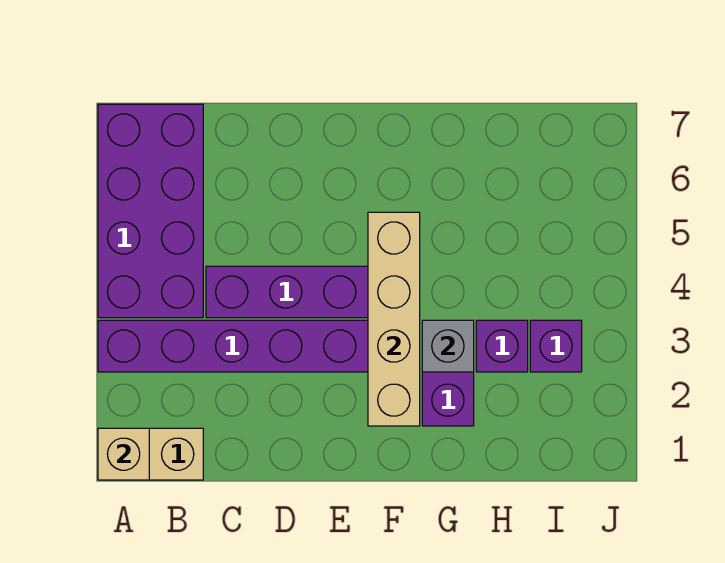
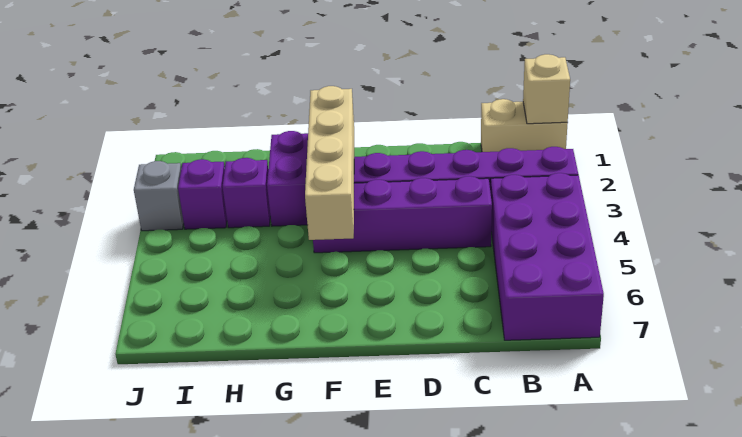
grey 1x1 brick [422,320,474,372] -> grey 1x1 brick moved to [134,161,184,231]

